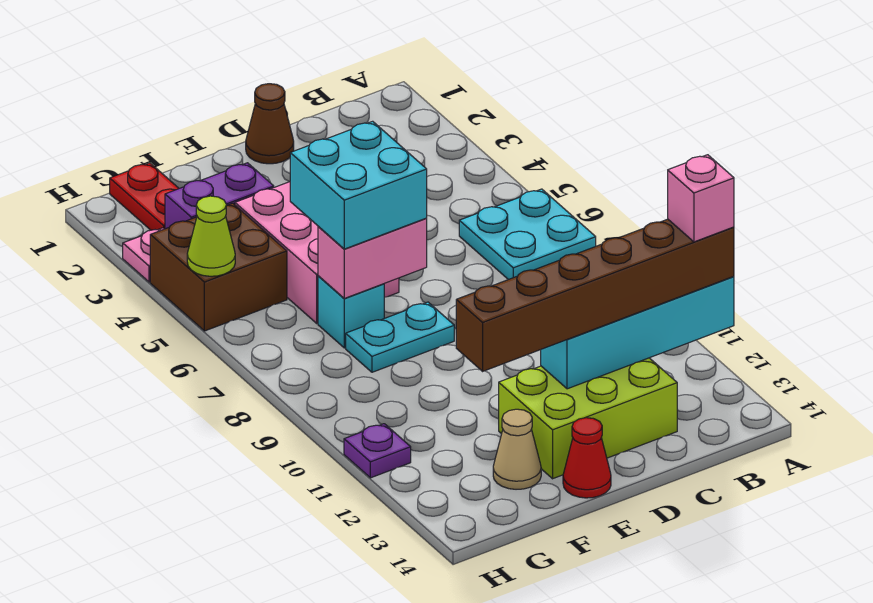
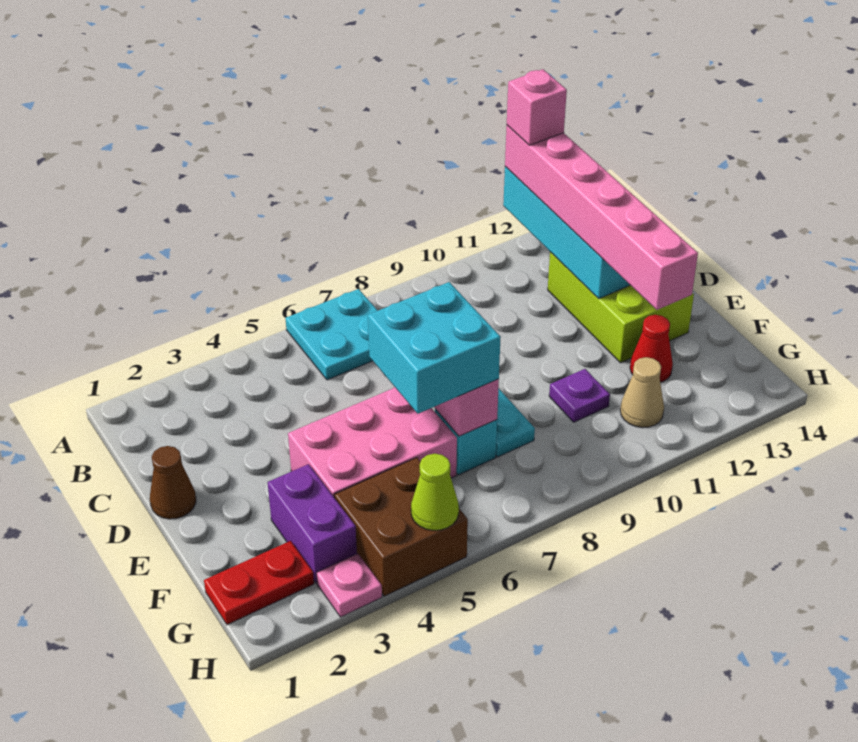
brown 1x6 brick [456,219,734,371] -> pink 1x6 brick [505,125,698,310]
red 1x1 cone [563,418,611,498] -> red 1x1 cone moved to [630,315,673,382]
tan 1x1 cone [493,409,541,489] -> tan 1x1 cone moved to [620,357,664,428]
purple 1x1 plate [344,424,411,478] -> purple 1x1 plate moved to [549,369,610,422]

